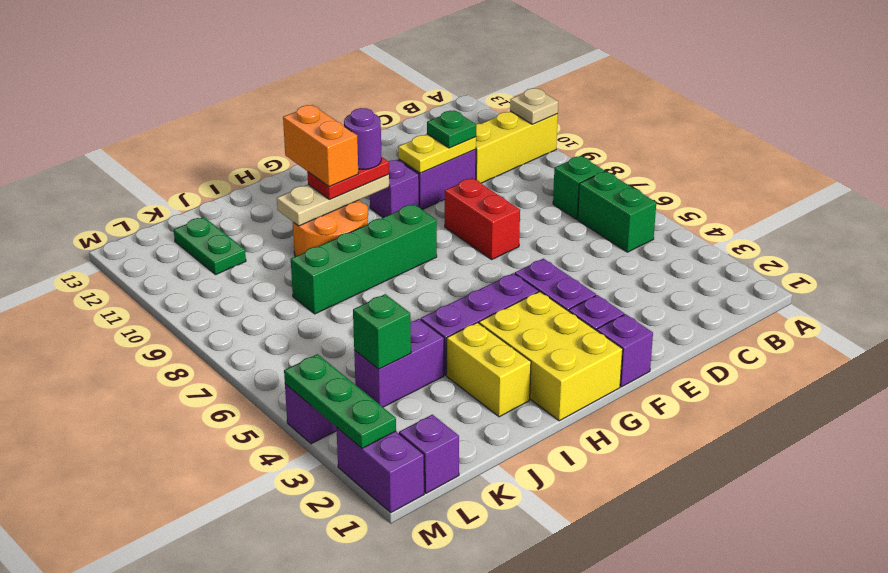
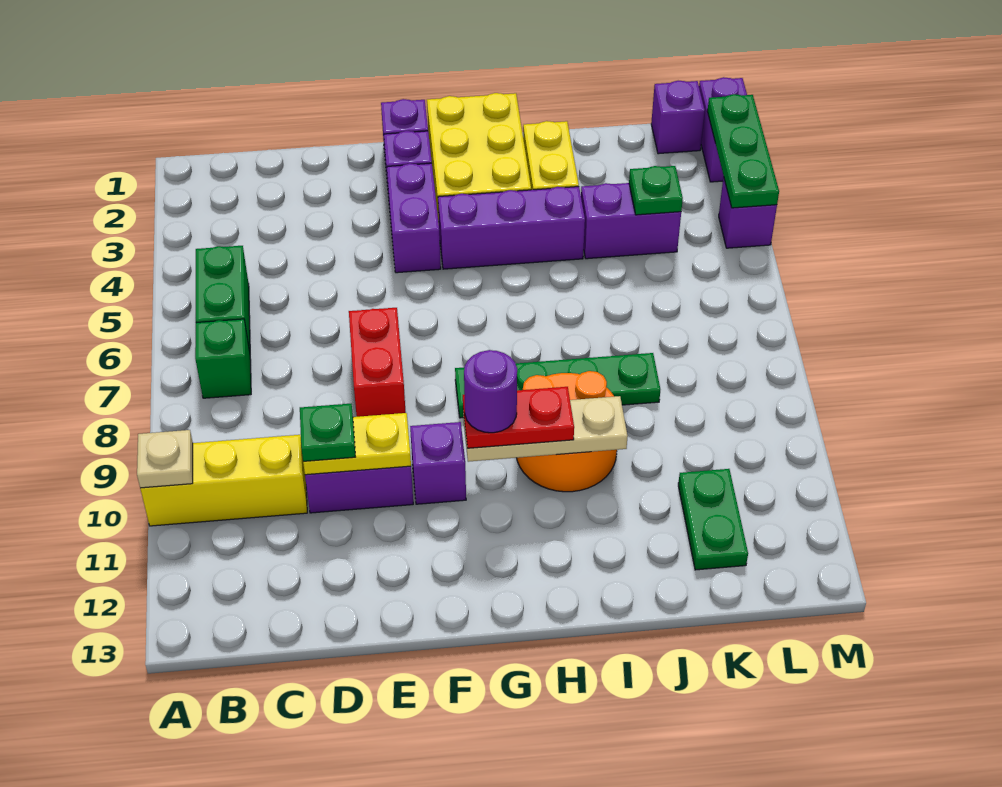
green 1x4 brick [291,204,437,314] -> green 1x4 plate [455,353,660,418]
orange 1x2 brick [283,105,358,186] -> none
green 1x1 brick [353,294,411,369] -> green 1x1 plate [629,166,683,215]

